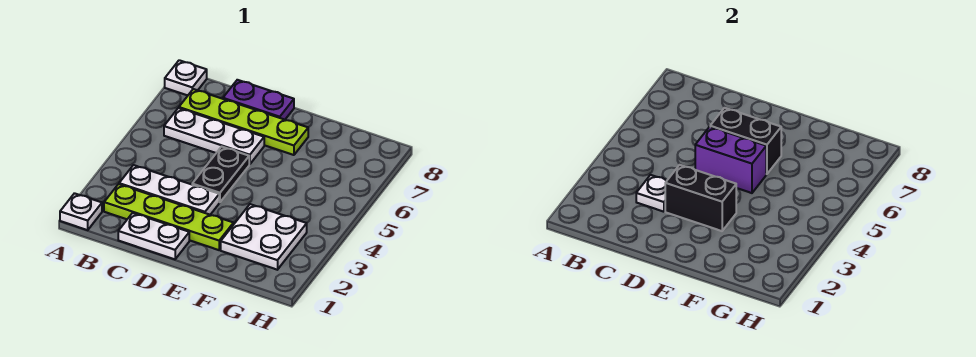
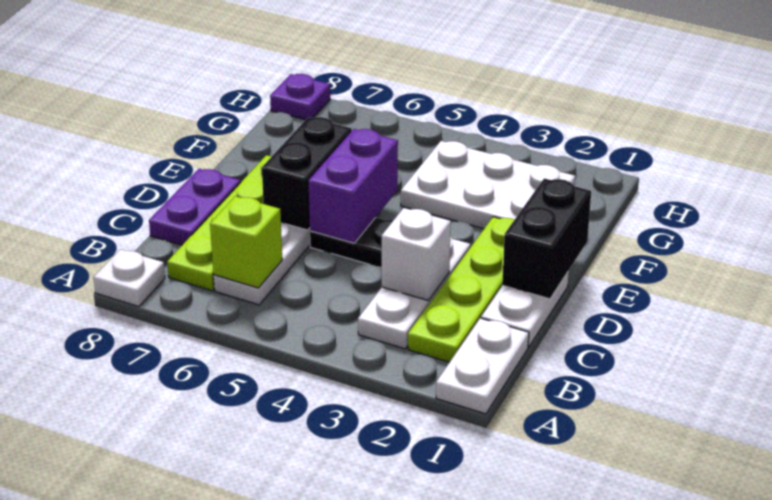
white 1x1 plate [60,193,102,230] -> white 1x2 plate [436,318,529,414]
none -> lime 1x1 brick [210,196,282,288]
white 1x1 plate [636,175,667,212] -> white 1x1 brick [382,208,451,301]
black 1x2 brick [665,165,736,231] -> black 1x2 brick moved to [502,178,591,299]
white 2x2 plate [221,204,307,270] -> white 2x3 plate [401,141,575,229]
none -> purple 1x1 plate [270,74,330,120]

